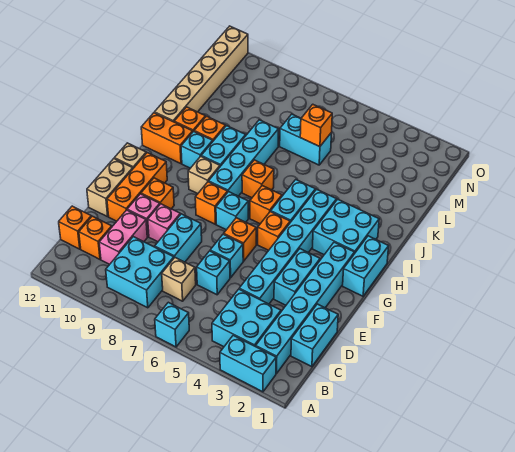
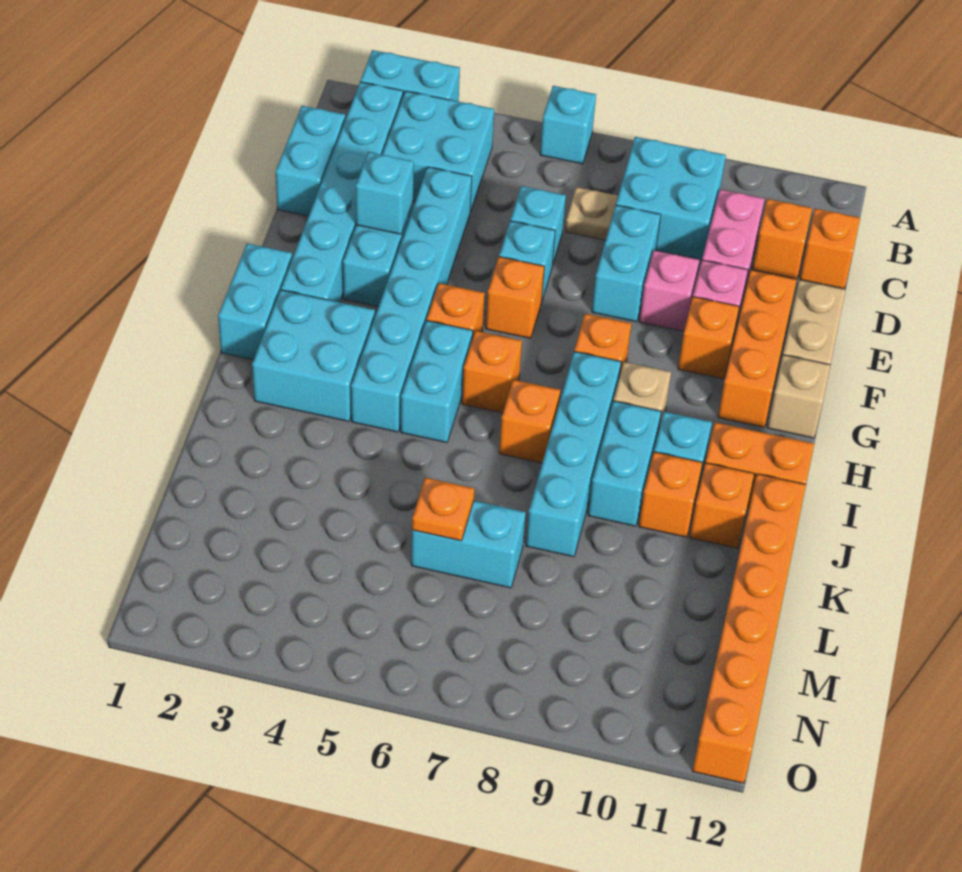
tan 1x1 brick [162,258,196,301] -> tan 1x1 plate [565,187,618,240]
cyan 1x1 brick [216,192,248,230] -> cyan 1x1 brick moved to [356,152,414,234]
tan 1x6 brick [155,26,248,122] -> orange 1x6 brick [692,474,806,783]
orange 1x1 brick [300,104,332,147] -> orange 1x1 plate [412,478,474,541]

